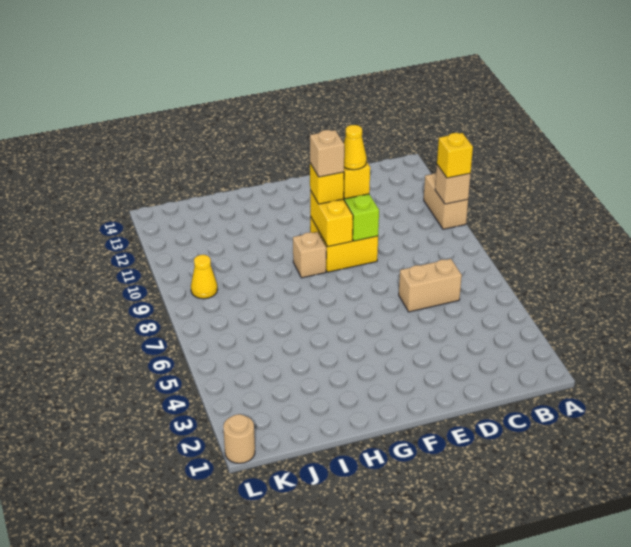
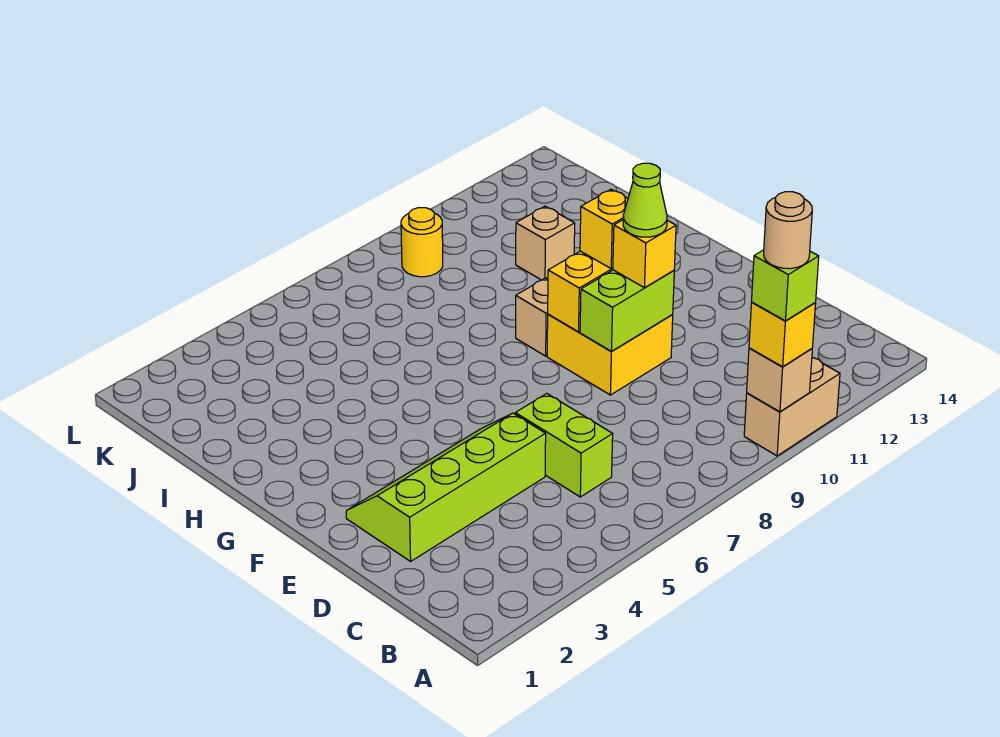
none -> lime 1x1 brick [752,250,819,321]
tan 1x2 brick [399,259,462,312] -> lime 1x2 brick [515,394,613,497]
none -> lime 2x4 slope [346,413,546,561]
yellow 1x1 cone [344,125,367,170] -> lime 1x1 cone [623,163,667,237]
tan 1x1 brick [310,130,344,177] -> tan 1x1 brick moved to [516,206,575,280]
yellow 1x1 cone [191,255,218,299] -> yellow 1x1 round brick [401,208,443,277]
tan 1x1 round brick [223,414,255,463] -> tan 1x1 round brick moved to [764,192,812,269]

